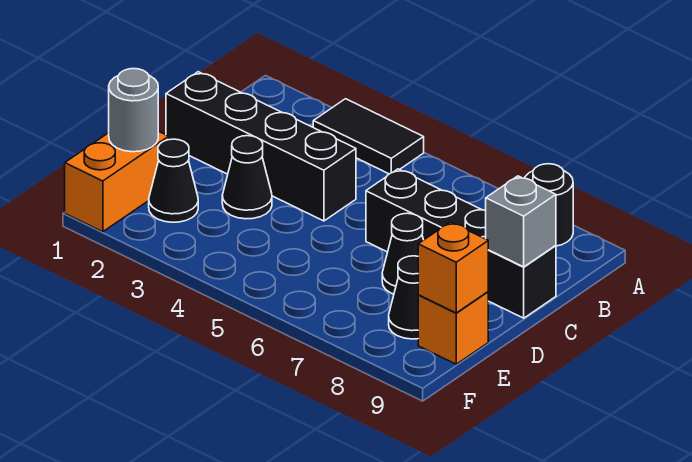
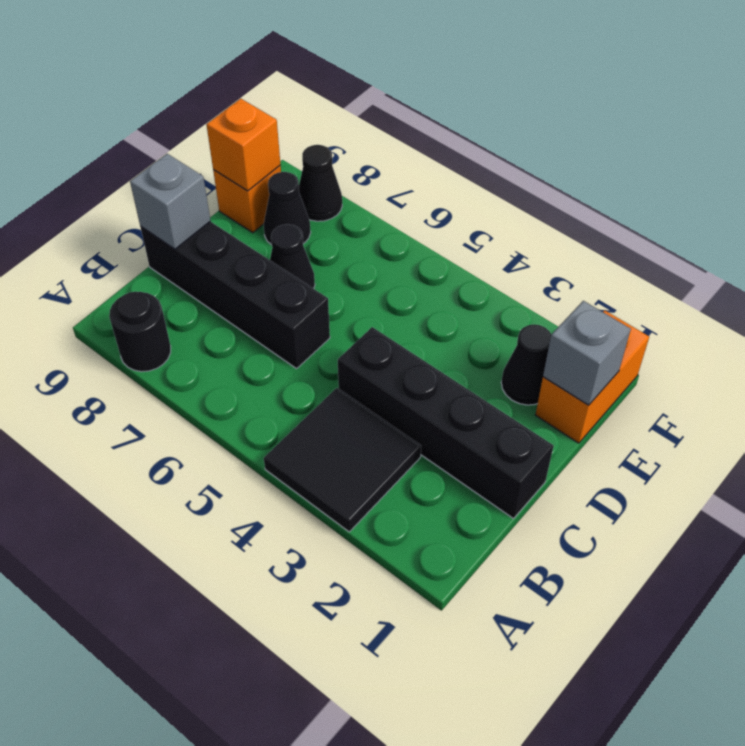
black 1x2 tile [313,99,424,174] -> black 2x2 tile [264,388,421,532]
black 1x1 cone [222,136,272,219] -> black 1x1 cone moved to [299,145,342,221]
grey 1x1 round brick [109,69,158,152] -> grey 1x1 brick [543,301,631,405]

